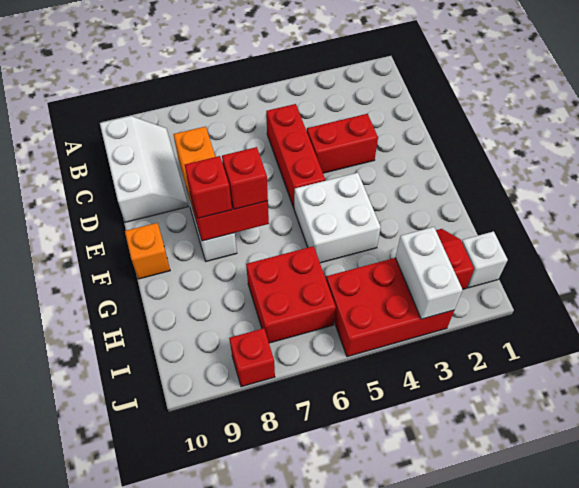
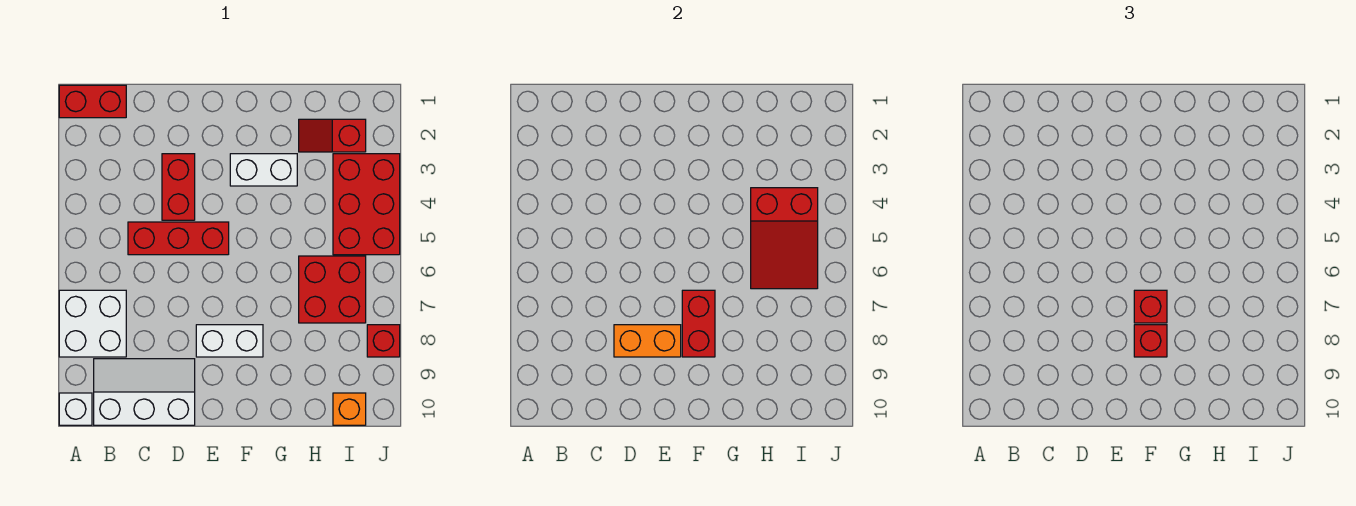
none -> red 1x2 brick [59,85,126,118]
white 2x2 brick [294,173,381,263] -> white 2x2 brick moved to [59,290,126,357]
orange 1x1 brick [125,223,170,279] -> orange 1x1 brick moved to [333,393,366,425]
none -> red 2x3 slope [751,188,818,289]
white 1x1 brick [462,231,508,288] -> white 1x1 brick moved to [59,393,92,425]
white 1x2 brick [395,227,463,319] -> white 1x2 brick moved to [230,154,297,186]

